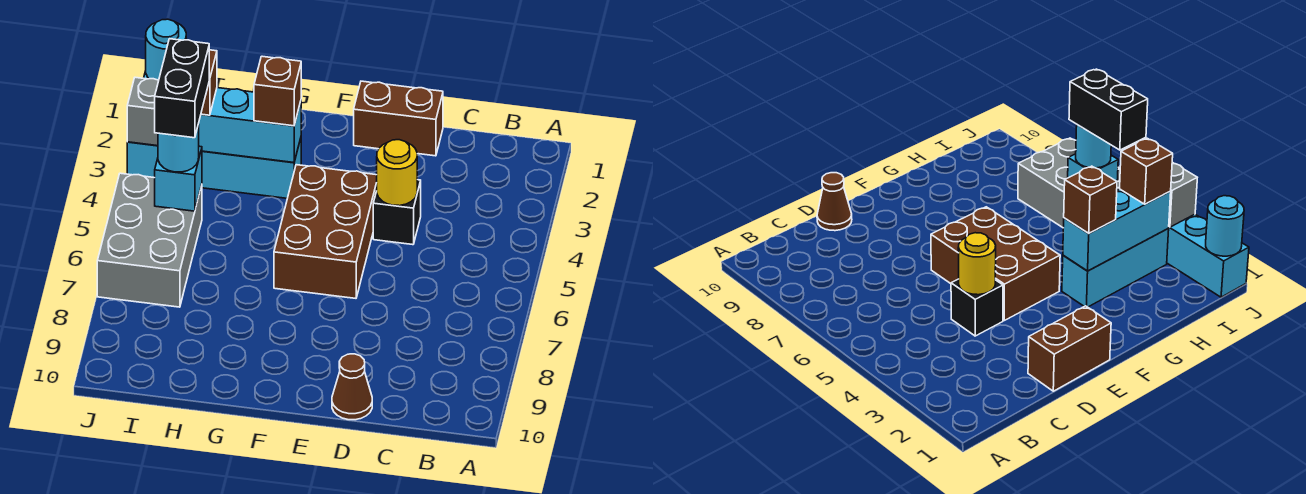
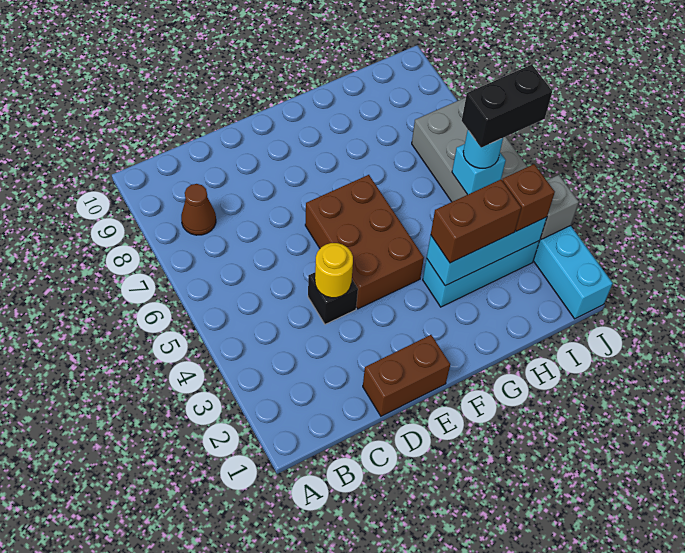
brown 1x1 cone [332,354,372,420] -> brown 1x1 cone moved to [181,184,216,235]
brown 1x1 brick [254,56,301,126] -> brown 1x2 brick [431,180,521,263]
black 1x2 brick [155,39,209,138] -> black 1x2 brick turned to [462,65,552,148]
cyan 1x1 round brick [146,19,186,80] -> none

